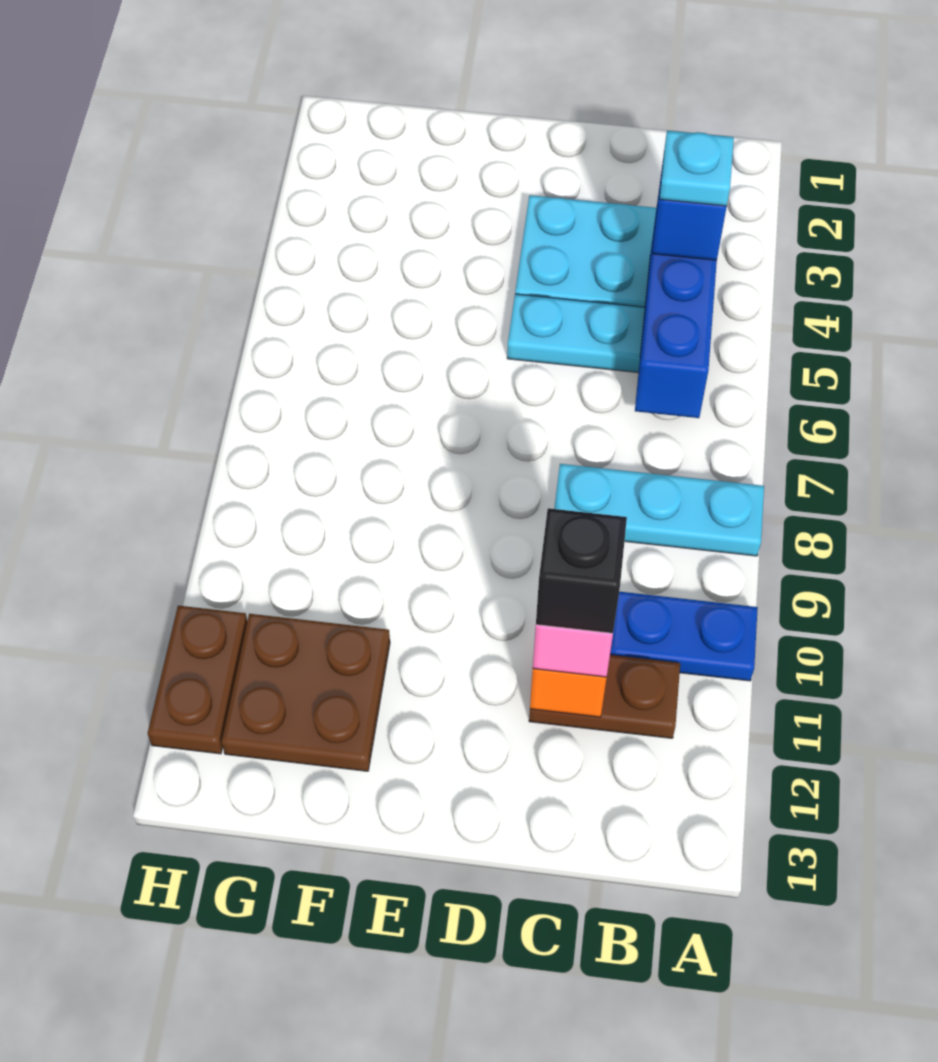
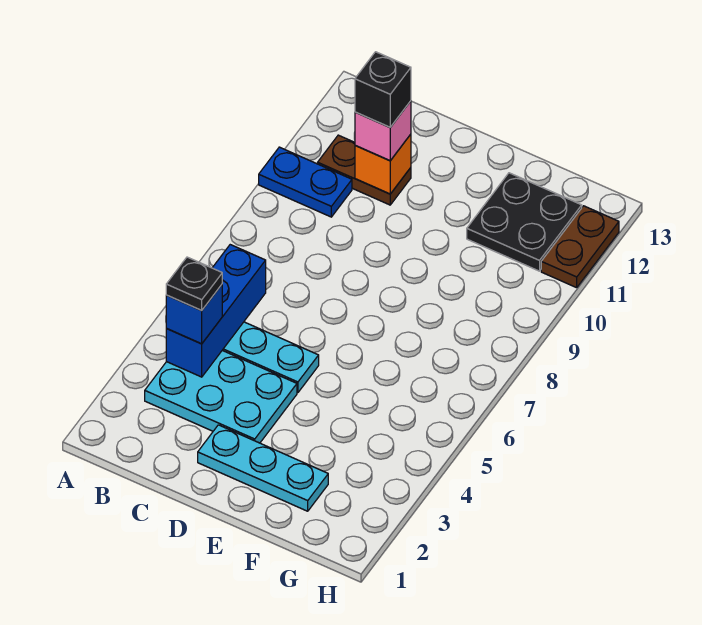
cyan 1x3 plate [554,464,764,556] -> cyan 1x3 plate moved to [198,425,328,511]
cyan 1x1 plate [660,131,734,206] -> black 1x1 plate [166,257,222,310]
brown 2x2 plate [222,614,390,771] -> black 2x2 plate [467,173,582,271]

